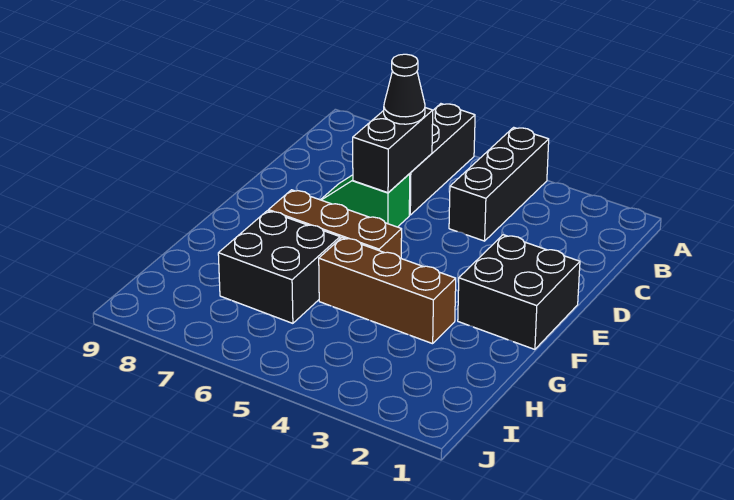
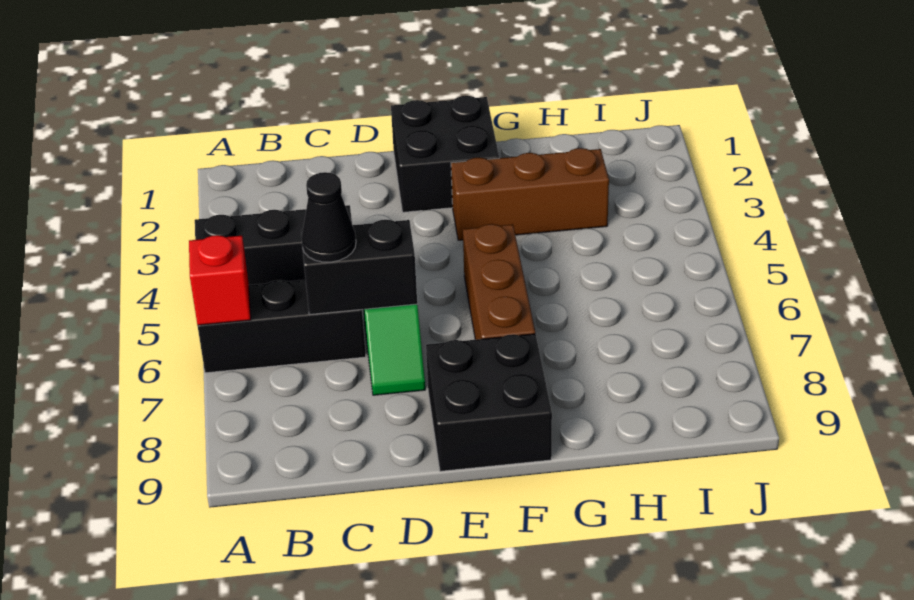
none -> red 1x1 brick [189,235,251,325]
brown 1x3 brick [319,238,456,344] -> brown 1x3 brick turned to [451,148,609,240]
black 2x2 brick [218,211,340,323] -> black 2x2 brick moved to [426,334,552,471]

